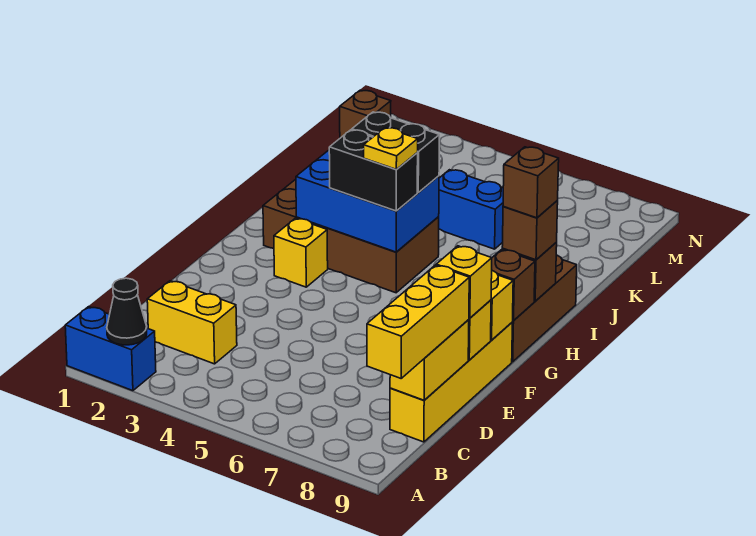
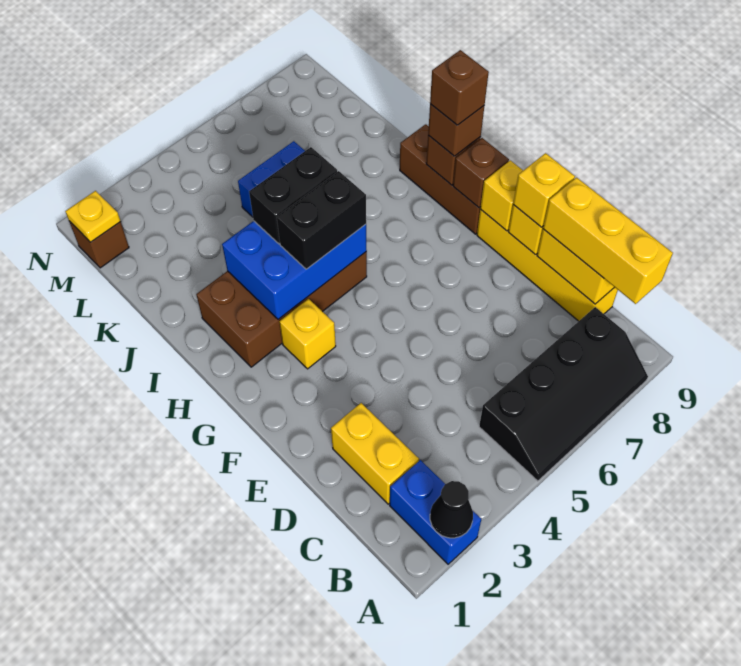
blue 1x2 brick [65,307,156,391] -> blue 1x2 brick turned to [390,460,481,564]
none -> black 2x4 slope [479,307,648,481]
yellow 1x2 brick [147,281,237,364] -> yellow 1x2 brick turned to [331,403,419,504]
yellow 1x1 plate [364,128,418,169] -> yellow 1x1 plate moved to [65,191,121,242]

